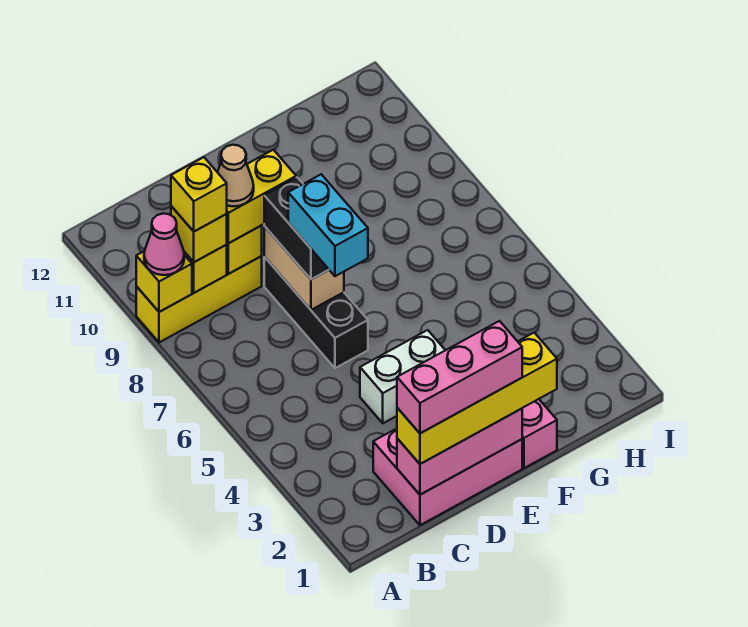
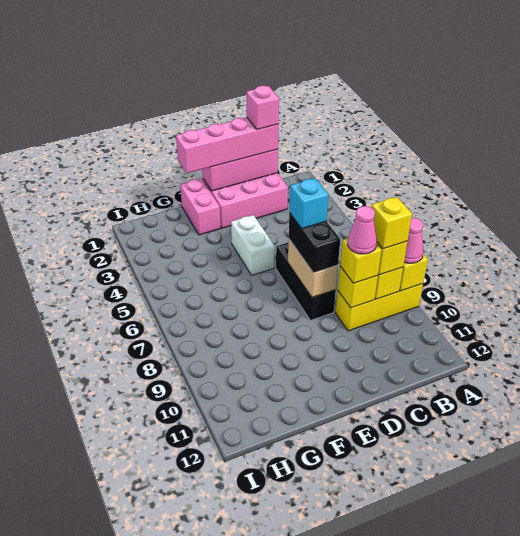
yellow 1x4 brick [397,333,557,464] -> pink 1x4 brick [176,118,279,173]
pink 1x3 brick [397,321,522,433] -> pink 1x1 brick [247,86,279,129]
yellow 1x2 brick [227,150,296,243] -> yellow 1x1 brick [340,238,381,283]
tan 1x1 cone [217,145,254,206] -> pink 1x1 cone [348,206,377,254]
white 1x2 brick [360,330,445,423] -> white 1x2 brick turned to [231,215,275,275]
cyan 1x2 brick [288,174,368,276] -> cyan 1x1 brick [289,178,329,229]

